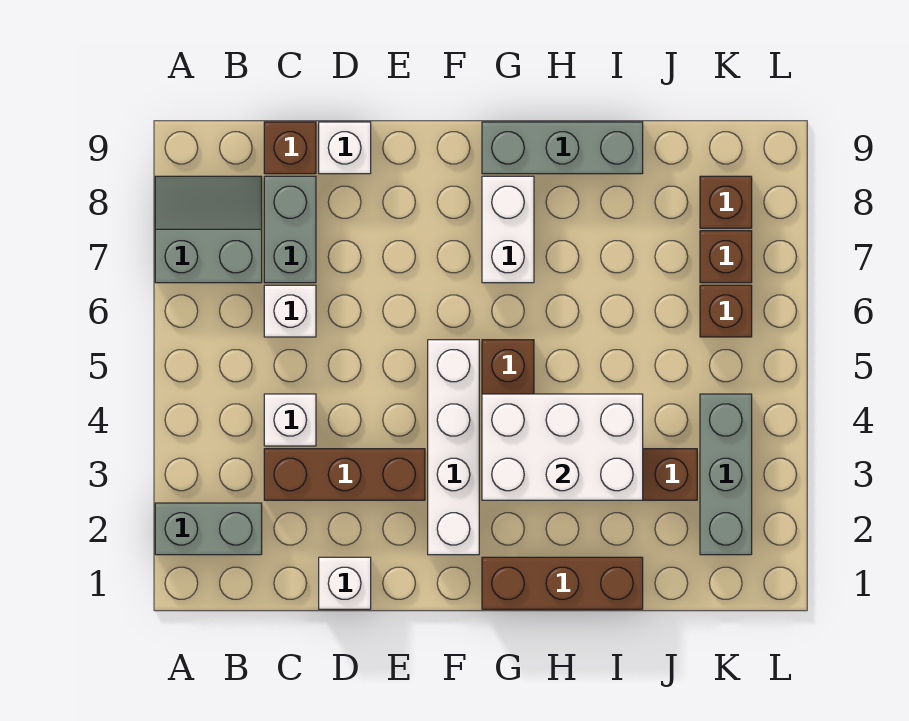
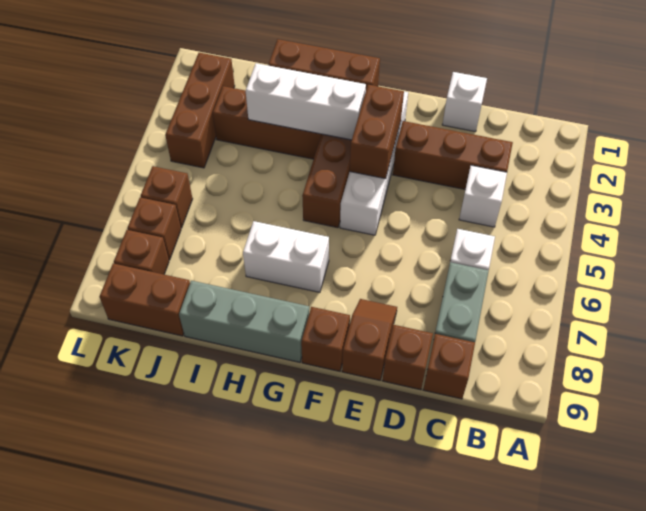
grey 1x2 brick [155,503,262,555] -> none
grey 2x2 slope [155,176,262,283] -> none
white 1x1 brick [319,122,371,174] -> brown 1x1 brick [382,325,433,390]
none -> brown 1x2 slope [342,299,397,380]
none -> brown 1x2 brick [350,85,404,179]
none -> brown 1x1 brick [301,307,350,371]
white 2x3 brick [482,394,643,500] -> white 1x3 brick [246,63,366,140]
white 1x2 brick [482,176,534,283] -> white 1x2 brick turned to [243,221,329,292]
none -> brown 1x2 brick [100,263,190,336]
grey 1x3 brick [700,394,752,555] -> brown 1x3 brick [165,53,235,168]

